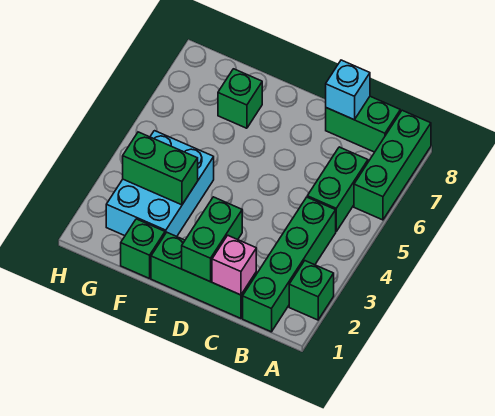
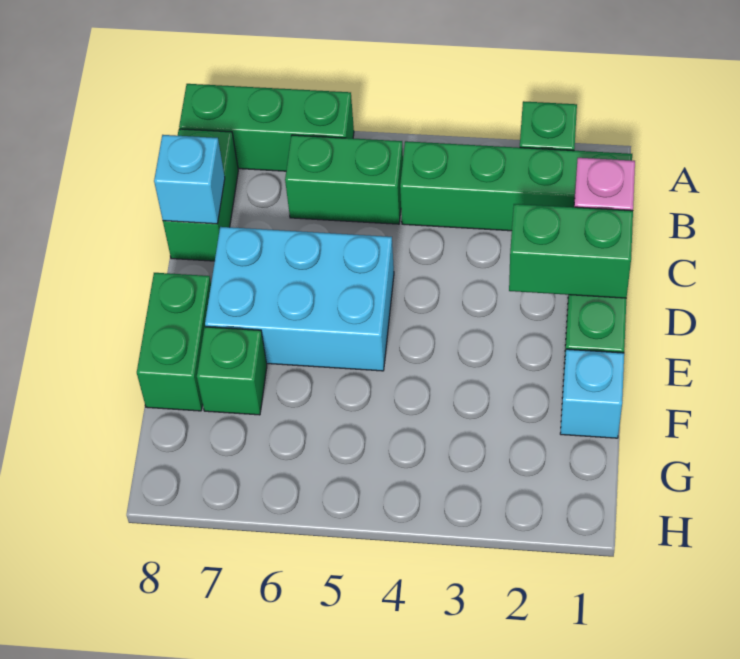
green 1x1 brick [121,219,165,279] -> cyan 1x1 brick [560,349,624,438]
cyan 2x3 brick [106,131,214,237] -> cyan 2x3 brick moved to [205,227,394,371]
green 1x2 brick [123,132,198,205] -> green 1x2 brick moved to [137,273,211,411]

